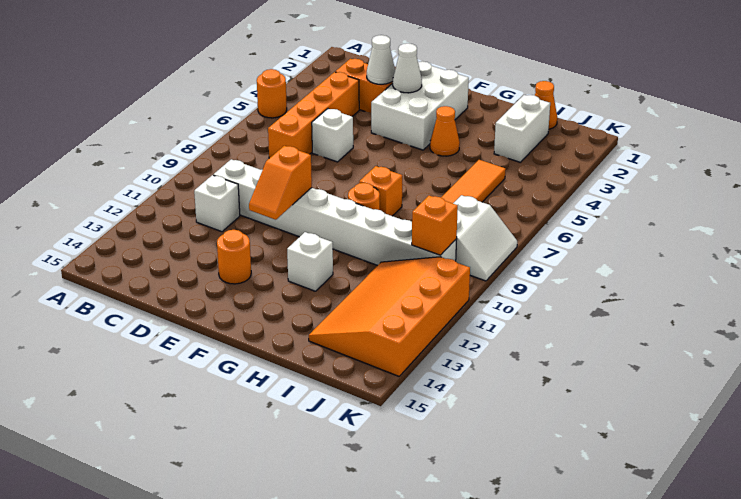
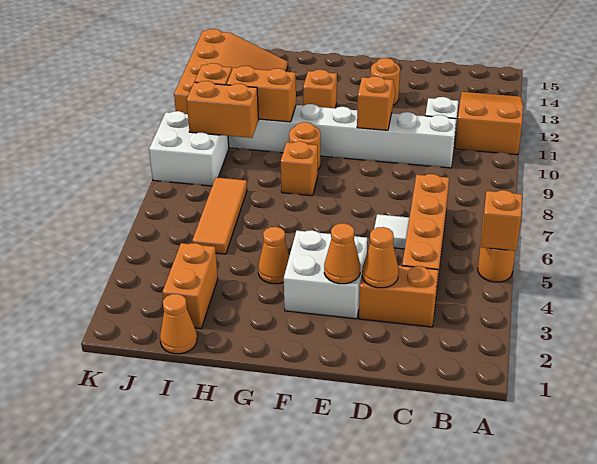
none -> orange 1x1 brick [481,190,522,251]
none -> orange 2x3 slope [455,92,523,155]
white 1x1 cone [367,35,395,84] -> orange 1x1 cone [362,227,399,288]
white 1x1 brick [312,109,353,162] -> white 1x1 tile [374,214,410,249]
white 2x3 brick [371,61,469,150] -> white 2x2 brick [284,230,367,319]
white 1x1 cone [393,43,422,93] -> orange 1x1 cone [324,223,360,284]
white 1x1 brick [287,232,333,291] -> orange 1x1 brick [303,69,337,108]
none -> orange 1x2 brick [227,66,296,122]
white 1x2 brick [494,95,550,162] -> orange 1x2 brick [162,243,218,329]
none -> orange 1x2 brick [187,81,259,138]
white 2x2 slope [453,195,517,281] -> white 2x2 brick [149,111,229,186]

